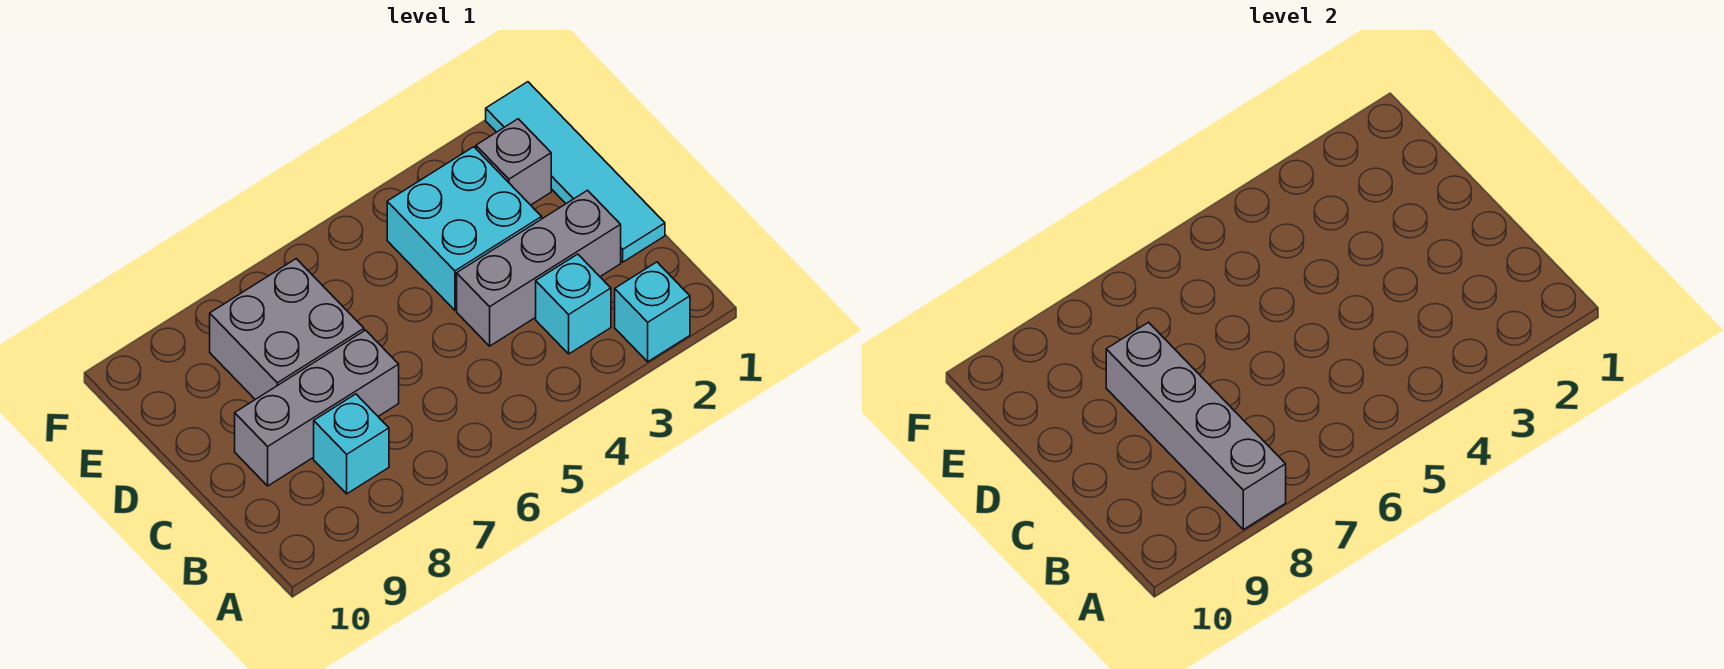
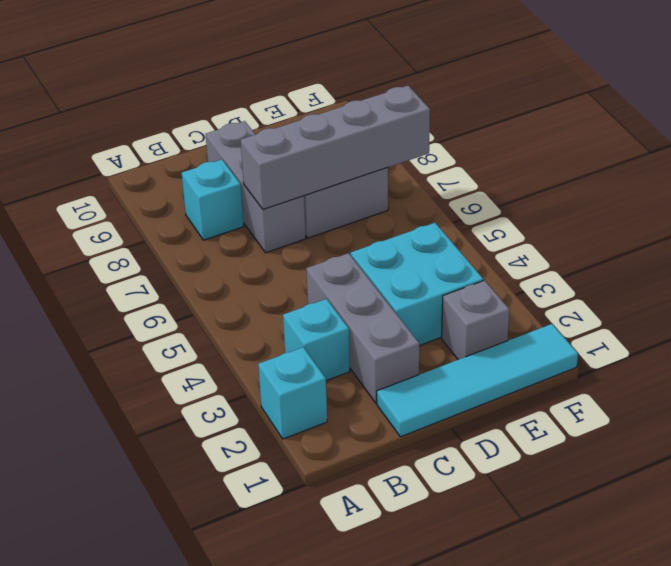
grey 1x4 brick [1106,322,1286,530] -> grey 1x4 brick moved to [240,86,430,209]

